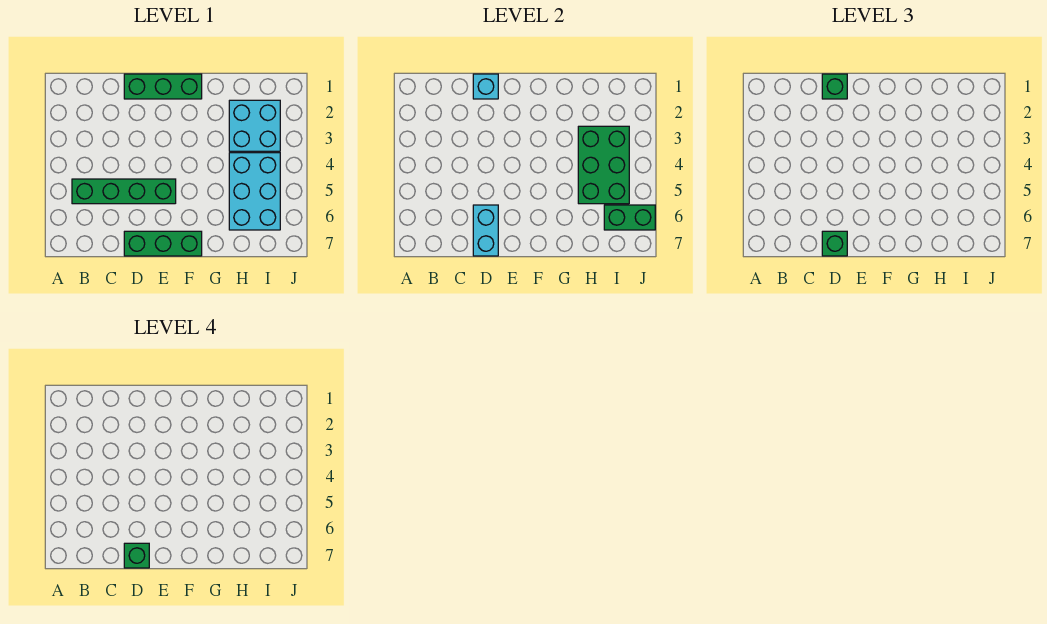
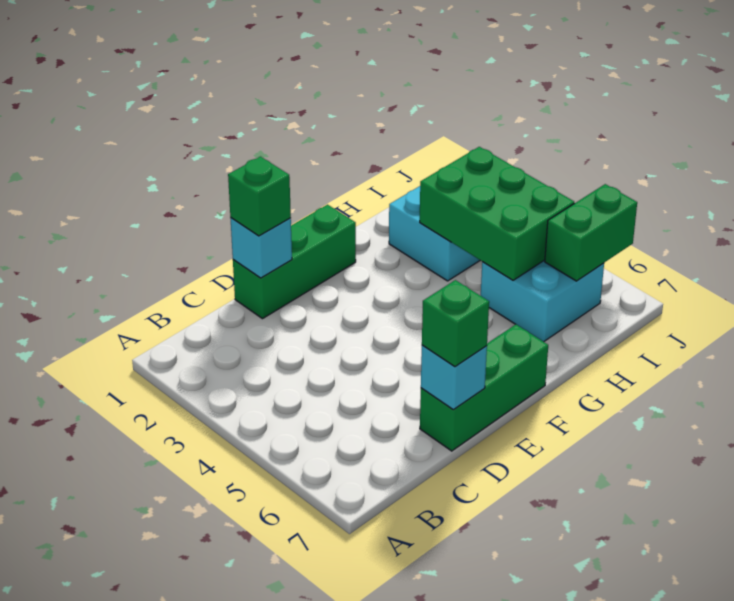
green 1x4 brick [72,179,176,204] -> none
cyan 1x2 brick [473,205,498,256] -> cyan 1x1 brick [421,345,487,409]
green 1x1 brick [124,543,149,568] -> none
cyan 2x3 brick [229,153,280,230] -> cyan 2x2 brick [481,260,604,342]

